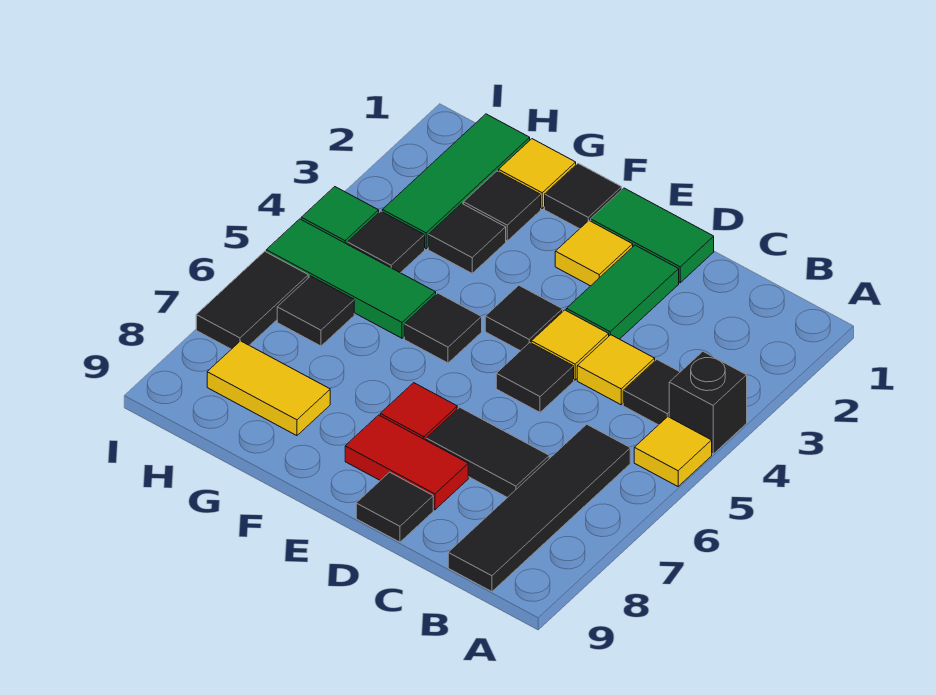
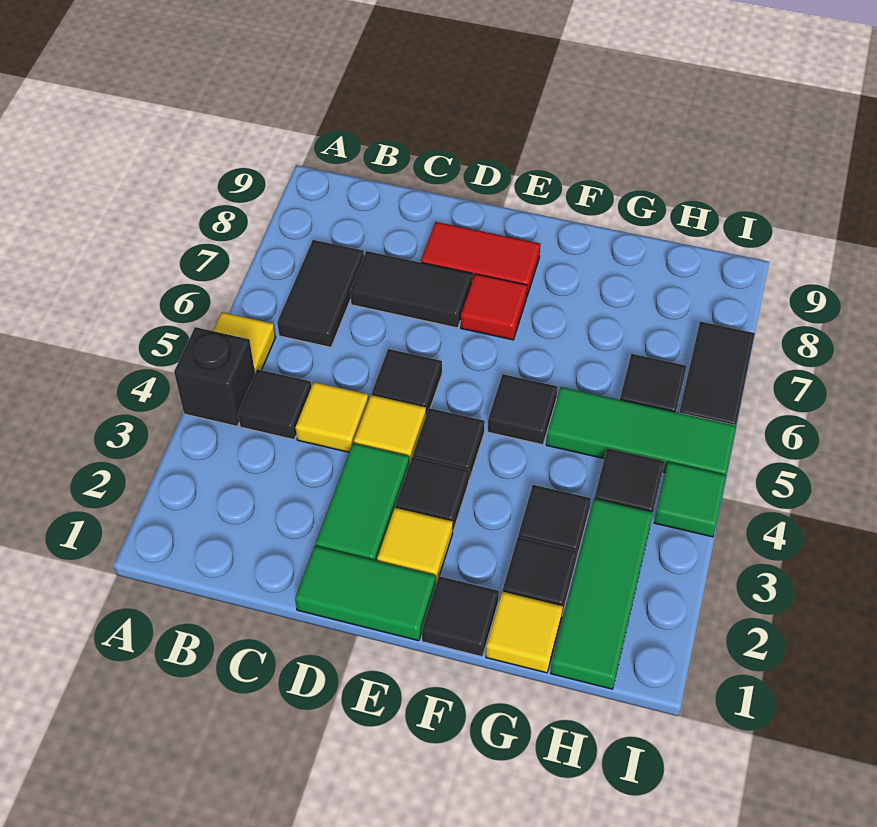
black 1x4 tile [448,424,630,592] -> black 1x2 tile [277,240,364,347]
black 1x1 tile [356,472,433,542] -> black 1x1 tile moved to [395,457,469,531]
yellow 1x2 tile [207,341,330,436] -> none

